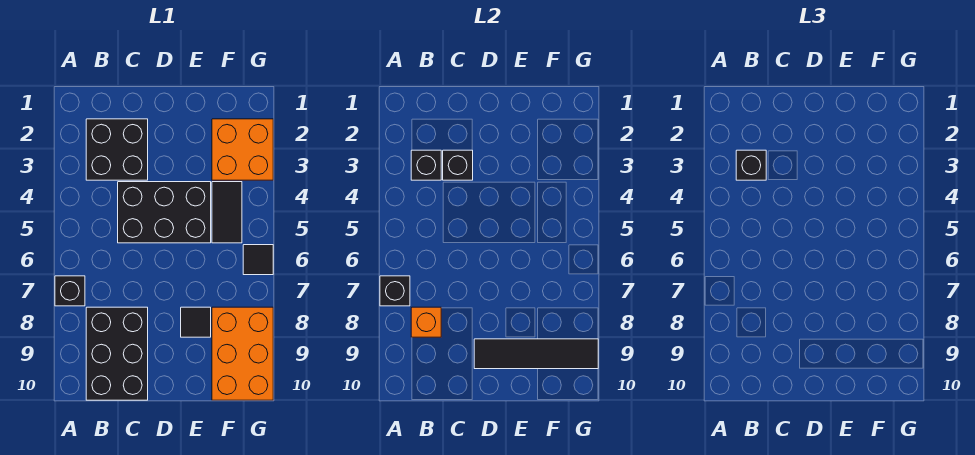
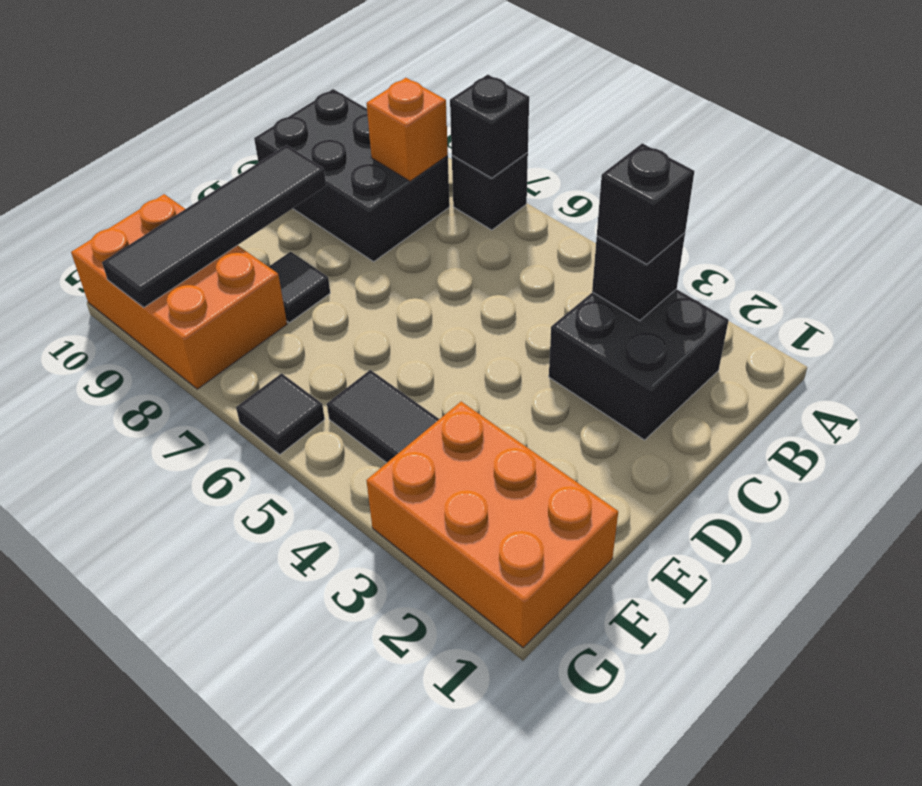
black 1x1 brick [443,150,473,180] -> none
black 2x3 brick [118,182,211,243] -> none
orange 2x2 brick [212,119,273,180] -> orange 2x3 brick [366,402,618,648]

